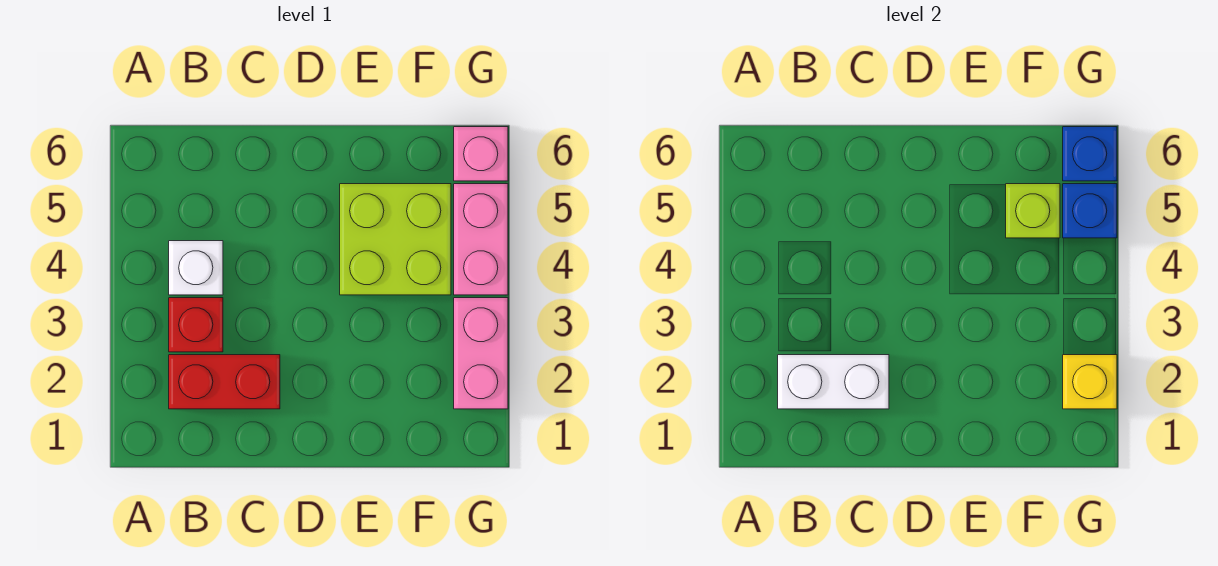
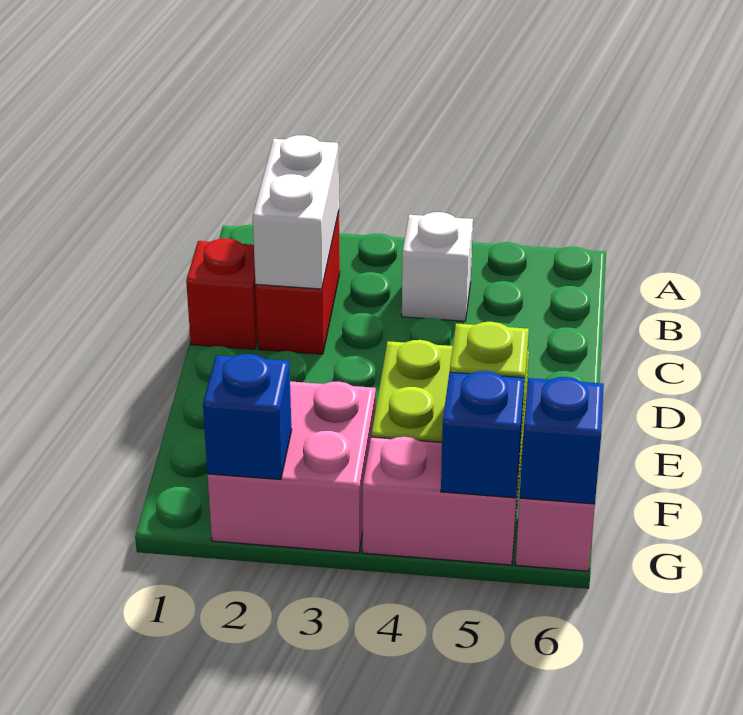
red 1x1 brick [169,298,223,352] -> red 1x1 brick moved to [186,238,258,349]
pink 1x2 brick [454,298,508,409] -> pink 2x2 brick [208,381,376,553]
yellow 1x1 brick [1063,355,1117,409] -> blue 1x1 brick [203,354,292,480]

